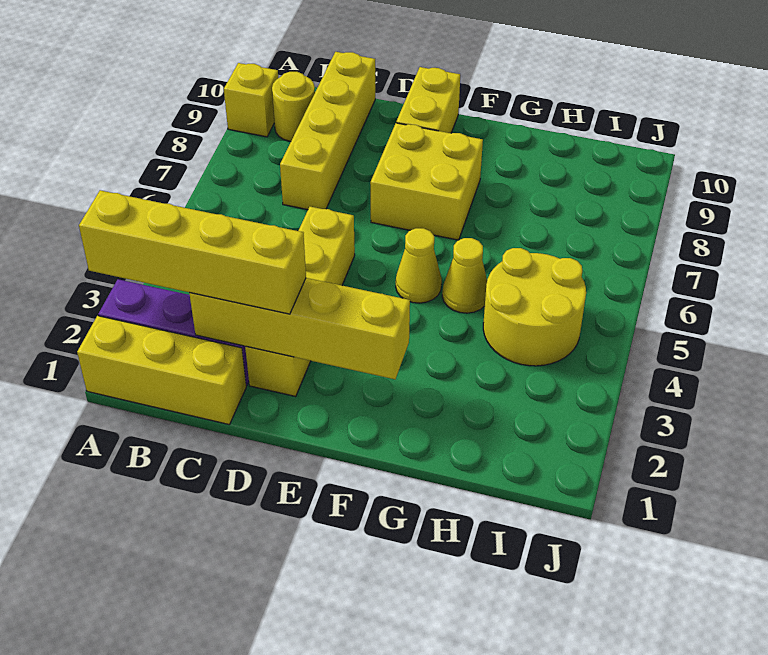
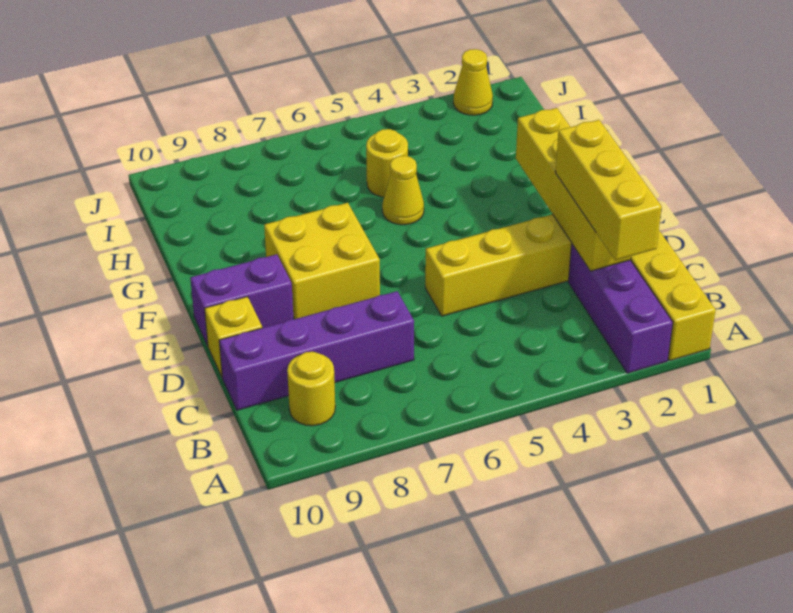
yellow 1x4 brick [79,190,306,314] -> yellow 1x3 brick [555,120,662,260]
yellow 1x1 brick [224,63,278,137] -> yellow 1x1 brick moved to [205,297,262,376]
yellow 1x4 brick [280,52,375,210] -> purple 1x4 brick [219,291,414,410]
yellow 1x2 brick [396,67,460,133] -> purple 1x2 brick [190,254,293,346]
yellow 1x1 cone [396,228,442,303] -> yellow 1x1 cone moved to [453,49,493,115]
yellow 2x2 round brick [483,248,586,366] -> yellow 1x1 round brick [366,129,408,197]

